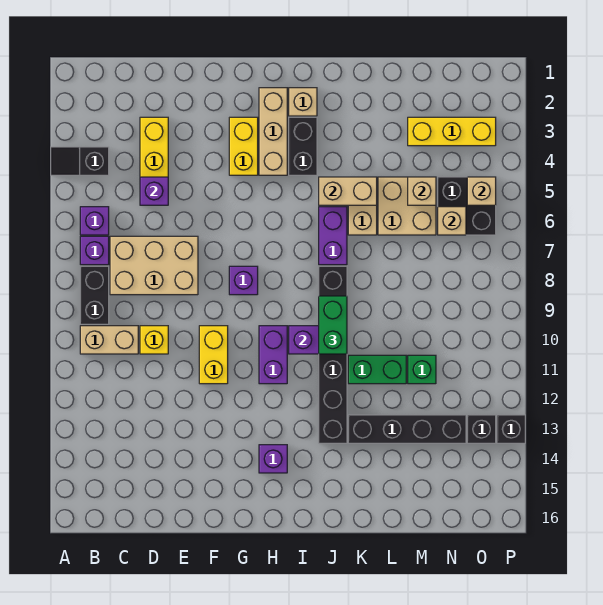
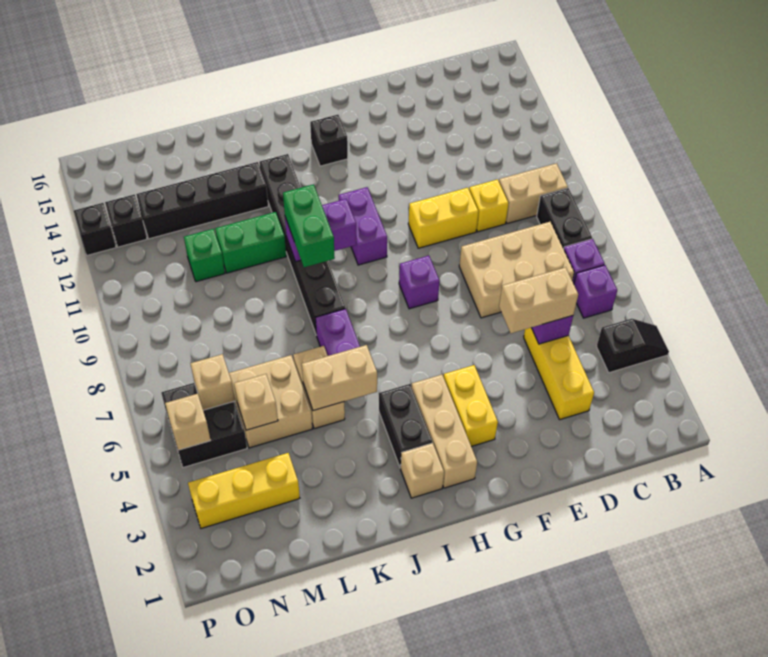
none -> tan 1x2 brick [499,267,578,333]
yellow 1x2 brick [199,326,228,384] -> yellow 1x2 brick turned to [408,188,478,248]
purple 1x1 brick [259,445,287,473] -> black 1x1 brick [310,115,348,166]

